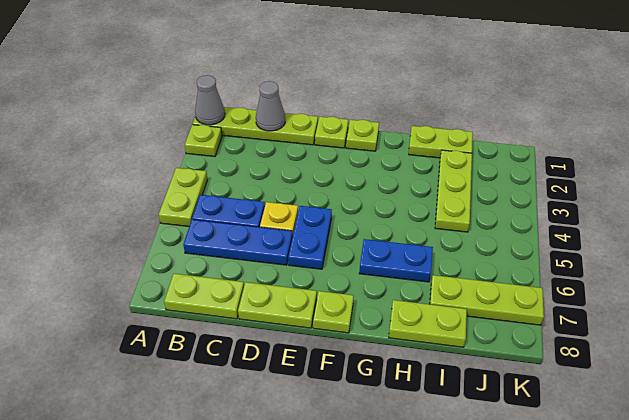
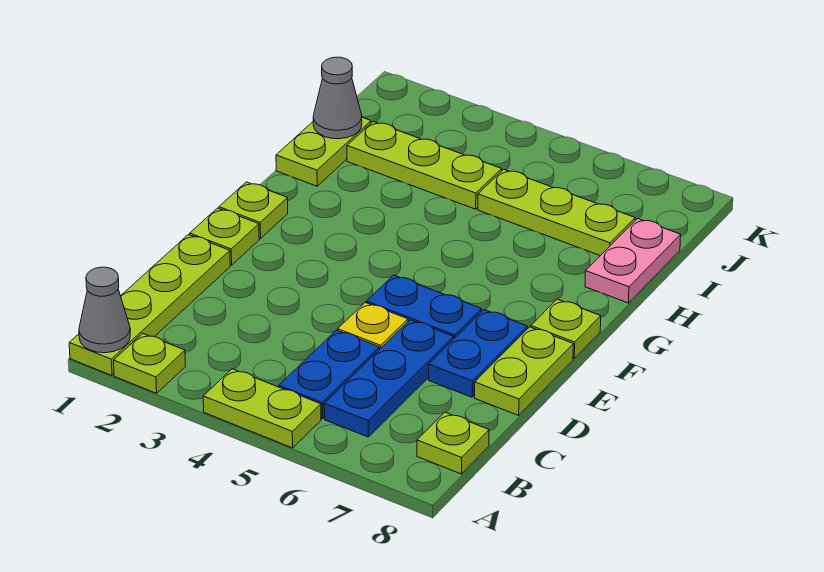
lime 1x2 plate [164,274,244,319] -> lime 1x1 plate [417,412,489,474]
grey 1x1 cone [256,81,285,131] -> grey 1x1 cone moved to [313,57,362,139]
blue 1x2 plate [359,239,433,282] -> blue 1x2 plate moved to [429,310,527,397]
lime 1x2 plate [389,300,467,347] -> pink 1x2 plate [585,219,681,303]
lime 1x3 plate [430,275,544,325] -> lime 1x3 plate turned to [478,169,635,256]

